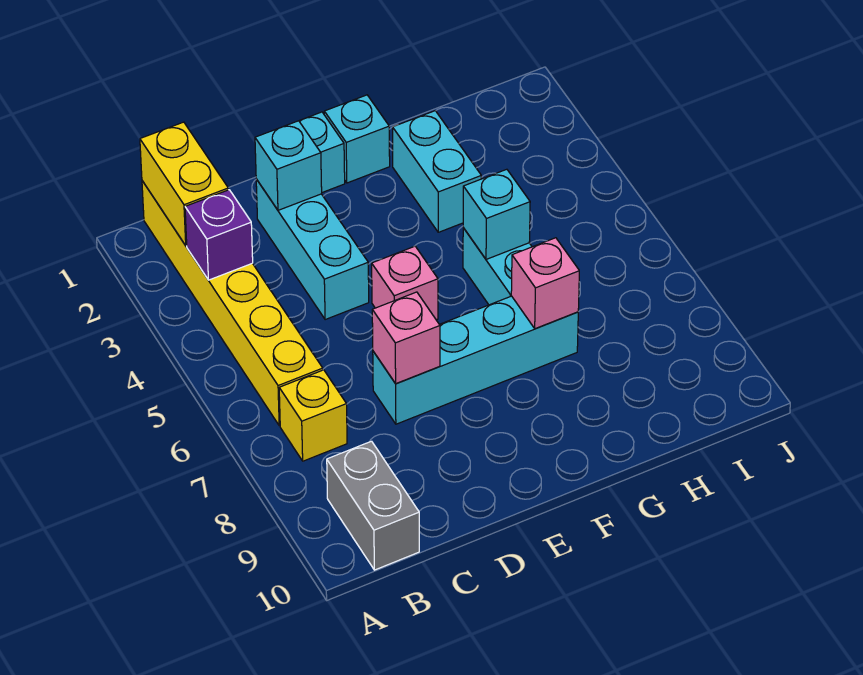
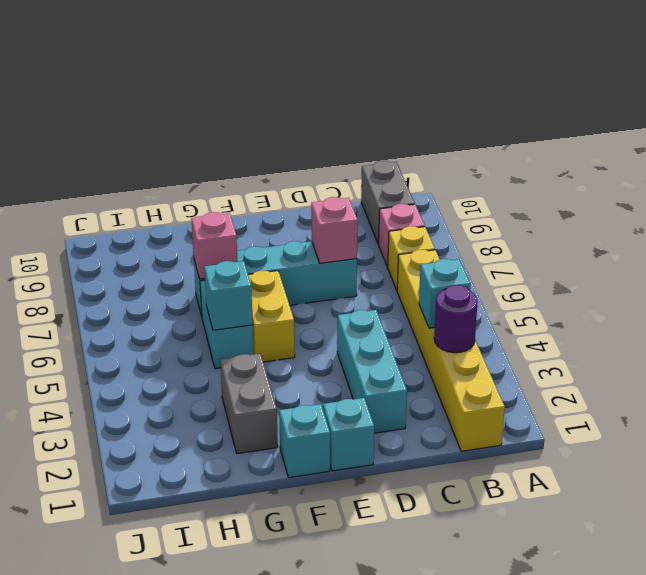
yellow 1x2 brick [140,122,228,246] -> yellow 1x2 brick moved to [248,270,295,362]
purple 1x1 brick [185,190,253,280] -> purple 1x1 round brick [434,285,478,353]
cyan 1x1 brick [255,121,322,210] -> cyan 1x1 brick moved to [419,259,470,328]
pink 1x1 brick [372,246,438,320] -> pink 1x1 brick moved to [378,204,425,267]
cyan 1x2 brick [393,111,481,232] -> grey 1x2 brick [220,354,278,454]

